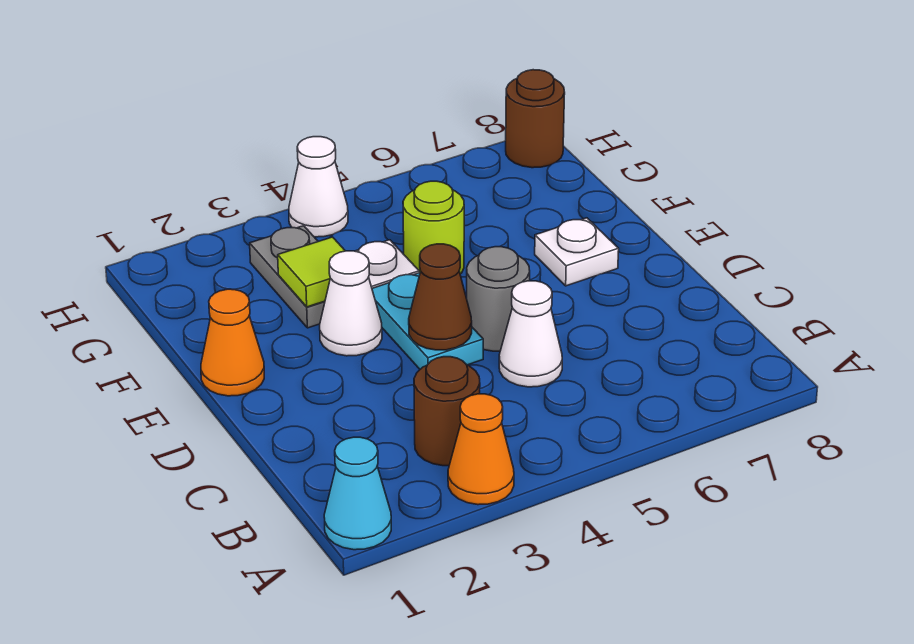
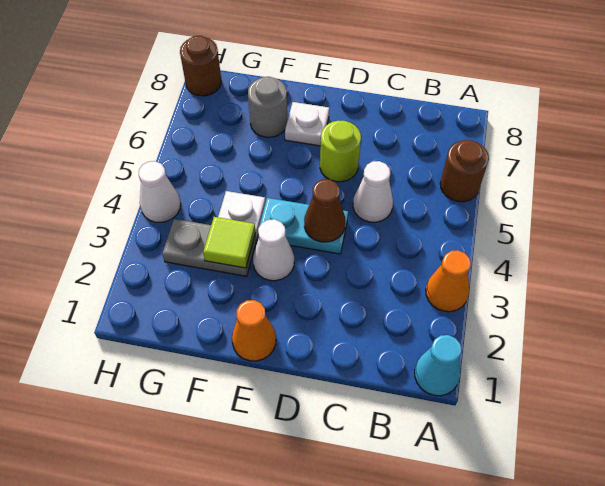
brown 1x1 round brick [414,357,480,466] -> brown 1x1 round brick moved to [440,140,489,202]
grey 1x1 round brick [467,247,530,351] -> grey 1x1 round brick moved to [248,77,287,137]
lime 1x1 round brick [403,181,464,274] -> lime 1x1 round brick moved to [320,121,361,182]

